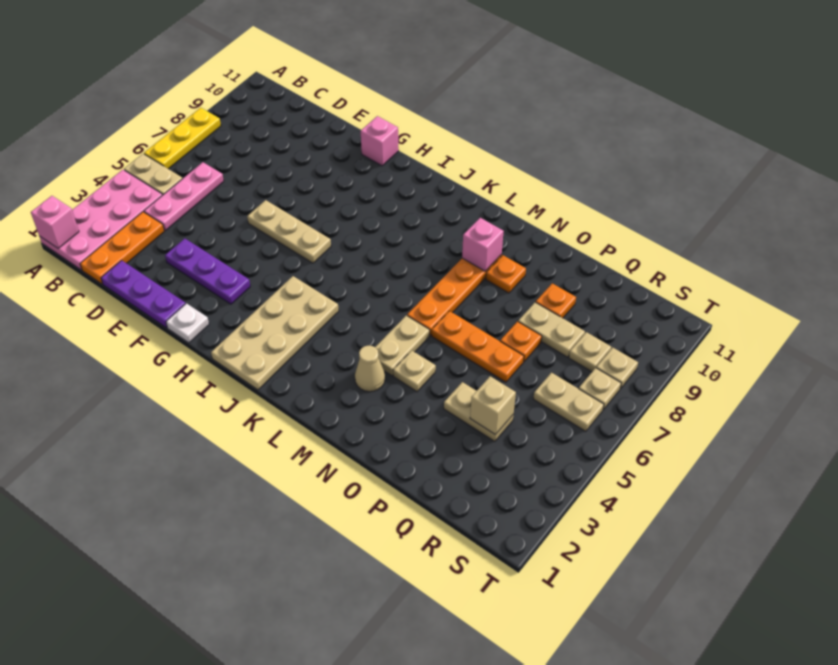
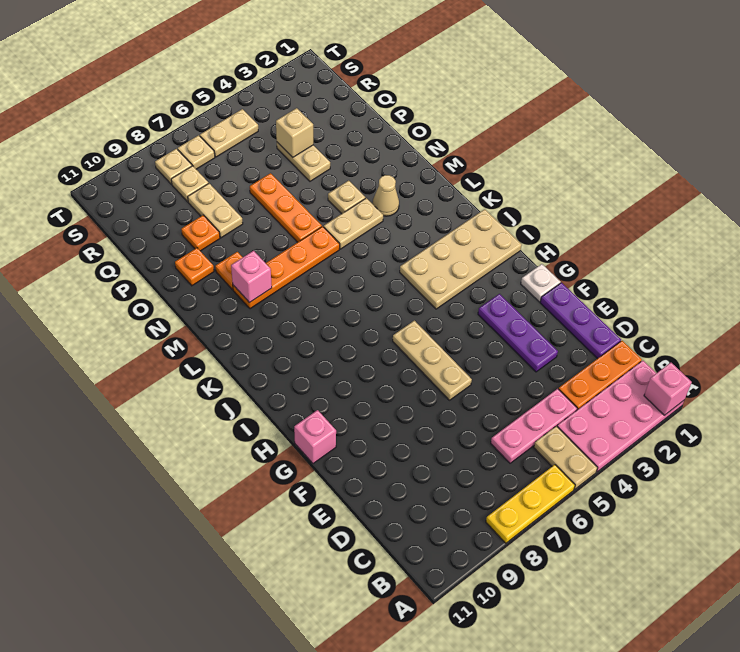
orange 1x1 plate [500,322,542,362] -> orange 1x1 plate moved to [175,248,214,285]
tan 1x2 plate [533,373,604,431] -> tan 1x2 plate turned to [200,109,258,157]

